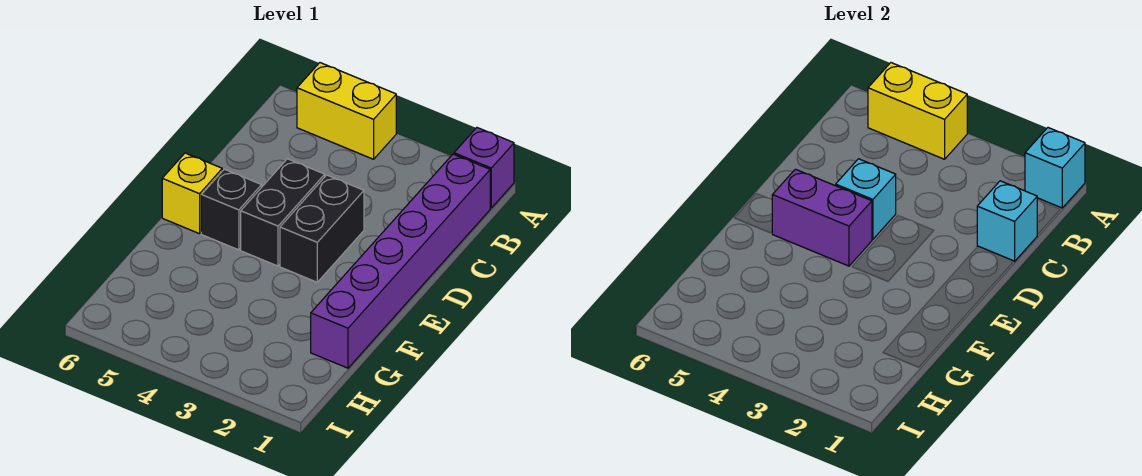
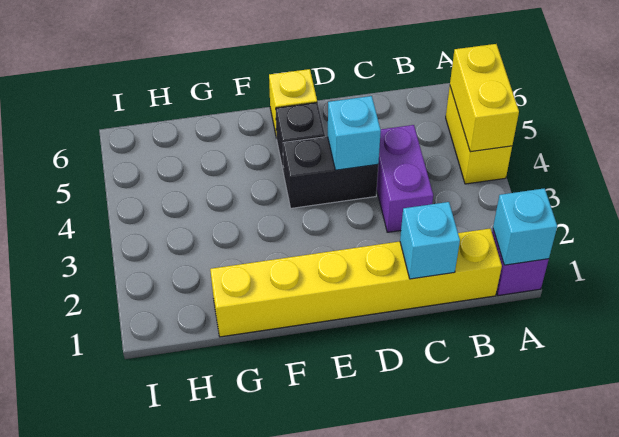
purple 1x6 brick [311,154,490,368] -> yellow 1x6 brick [210,228,502,337]
black 1x2 brick [280,175,364,282] -> none
purple 1x2 brick [772,169,872,266] -> purple 1x2 brick moved to [377,125,433,232]

